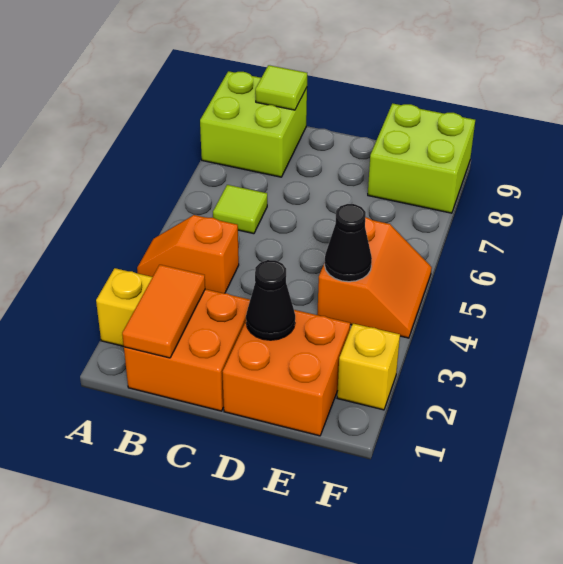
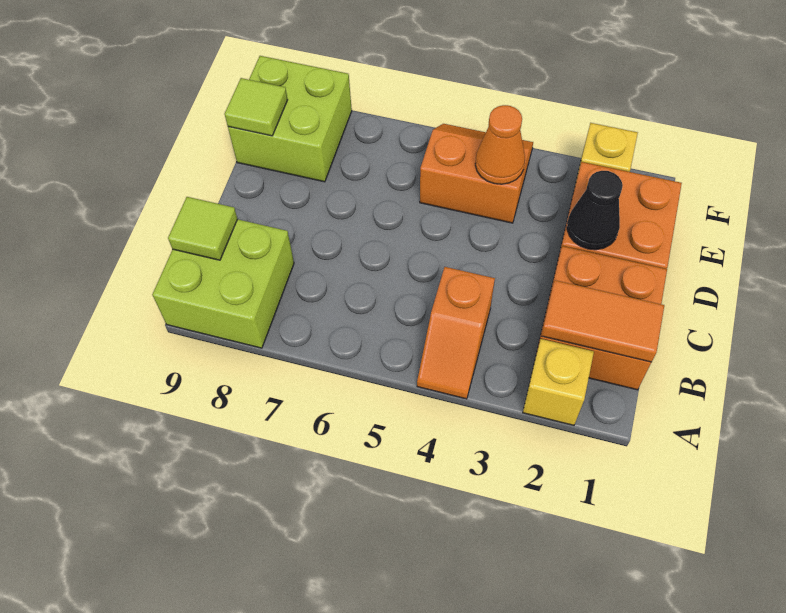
lime 1x1 tile [213,185,267,234] -> lime 1x1 tile moved to [225,78,287,136]
black 1x1 cone [324,204,372,282] -> orange 1x1 cone [475,105,525,184]

